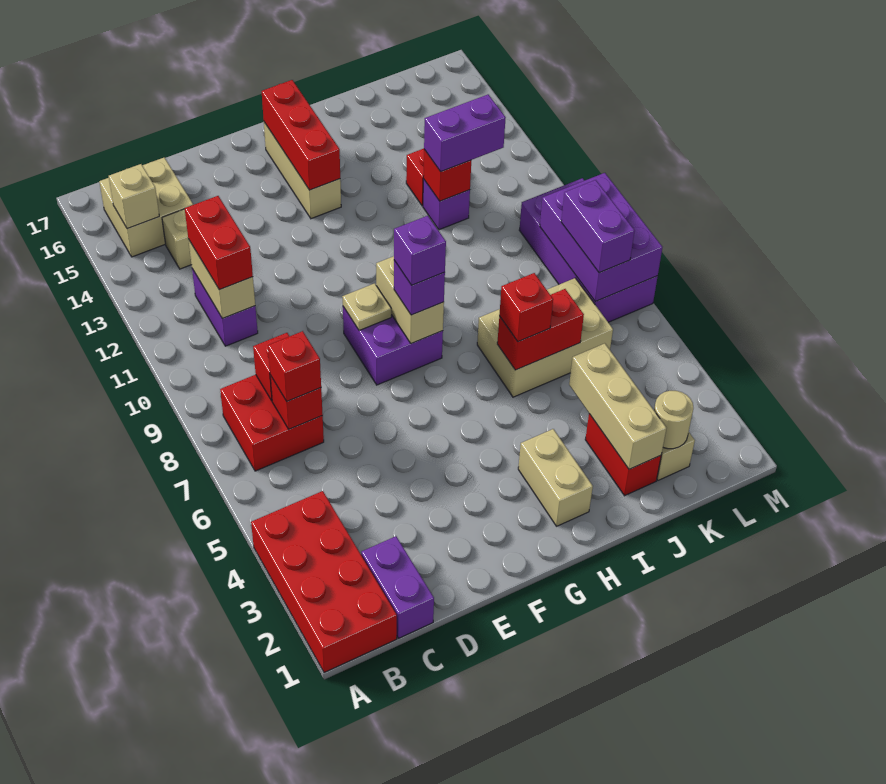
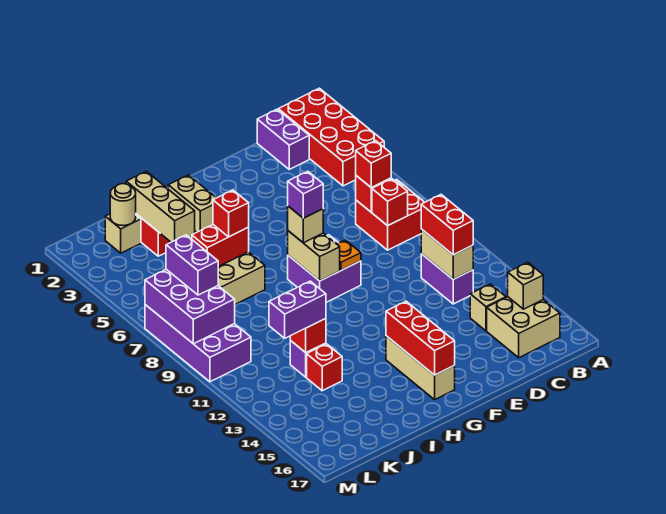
tan 1x1 plate [342,283,391,331] -> orange 1x1 plate [337,240,361,270]
purple 1x1 brick [394,260,445,315] -> tan 1x1 brick [288,206,323,243]

